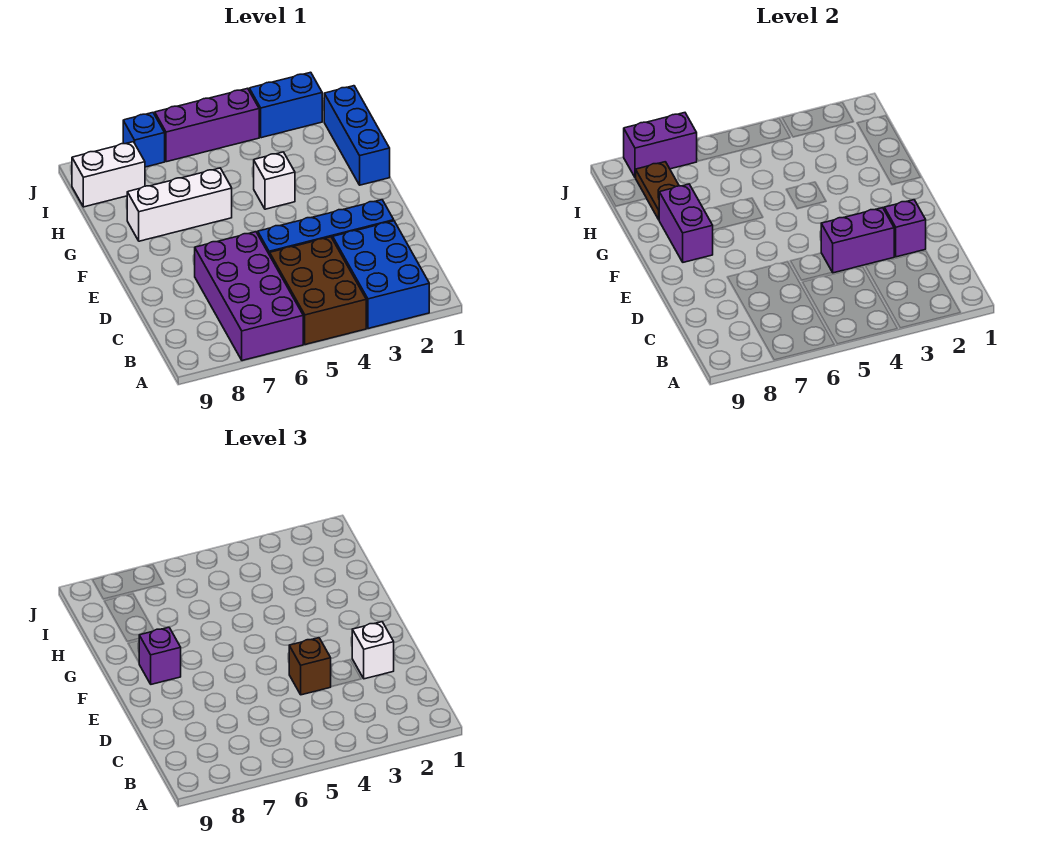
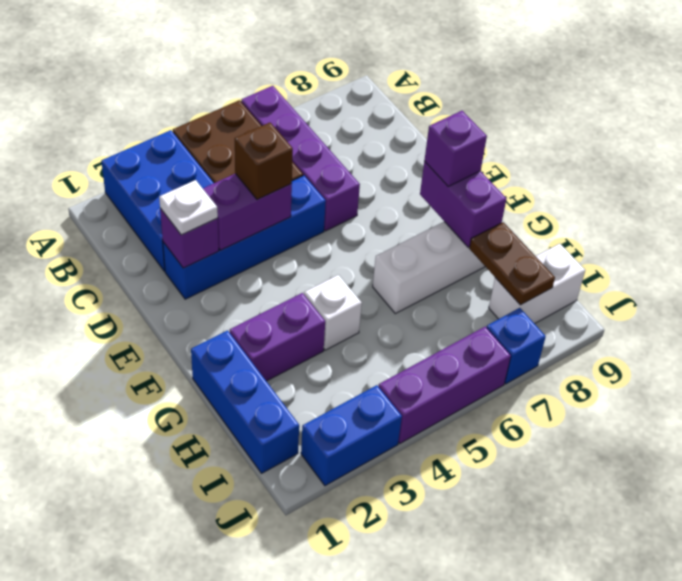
purple 2x4 brick [195,232,303,361] -> purple 1x4 brick [241,86,360,231]
white 1x1 brick [352,622,394,679] -> white 1x1 plate [159,180,218,235]
purple 1x2 brick [624,113,697,178] -> purple 1x2 brick moved to [230,293,325,381]

